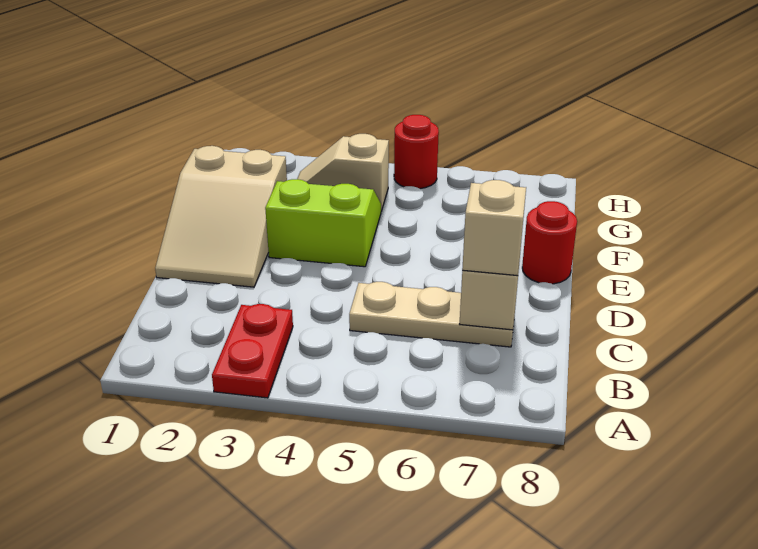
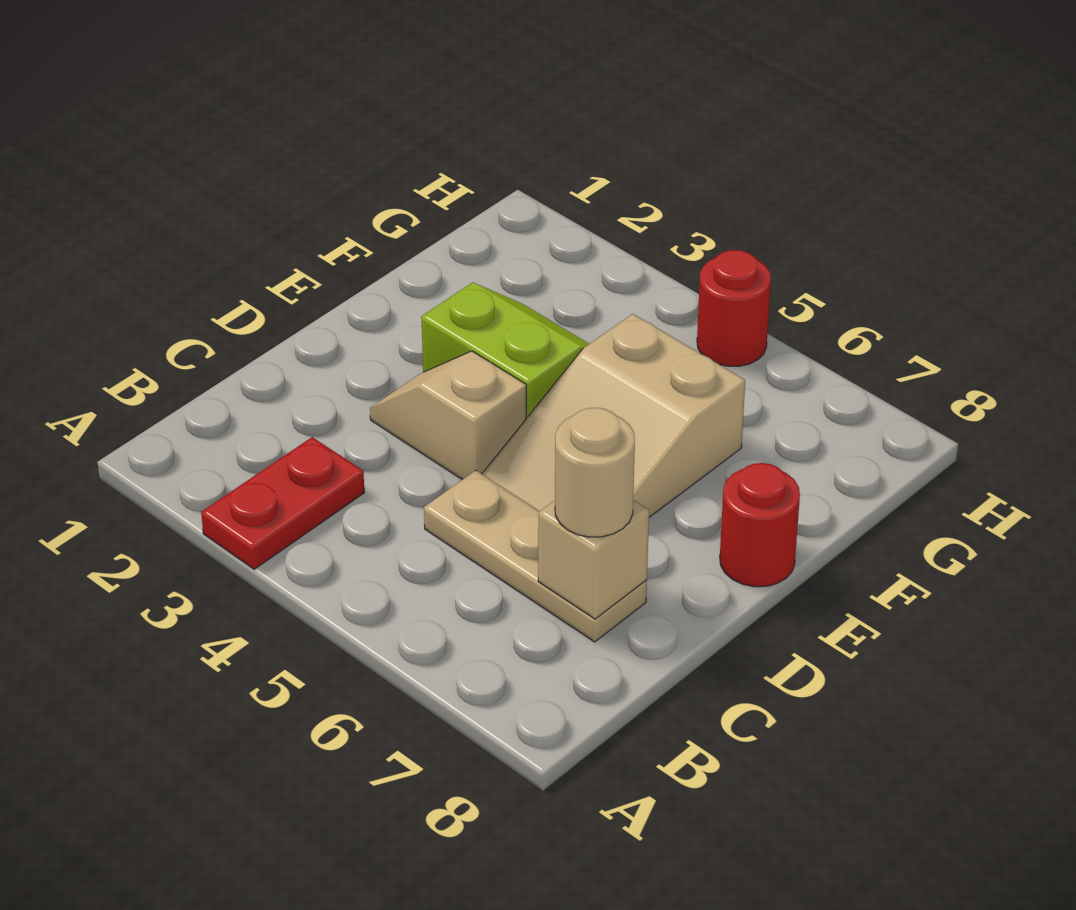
tan 1x1 brick [462,180,526,276] -> tan 1x1 round brick [555,408,635,537]
tan 2x3 slope [155,146,287,287] -> tan 2x3 slope moved to [482,314,745,517]
tan 1x2 slope [297,134,389,211] -> tan 1x2 slope moved to [370,351,526,480]

